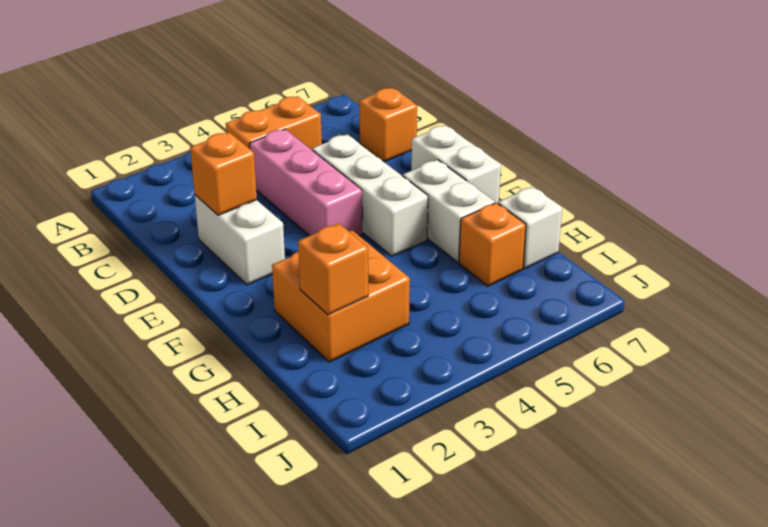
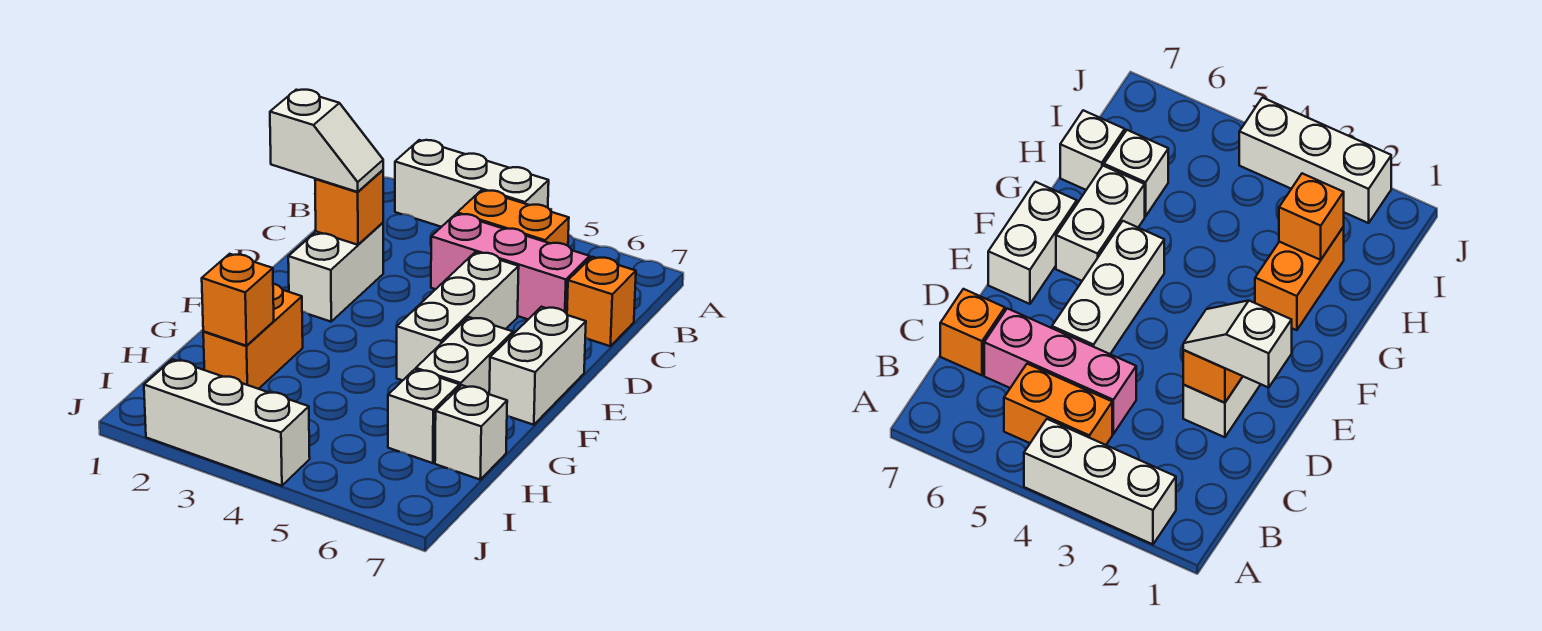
none -> white 1x3 brick [395,140,549,227]
pink 1x3 brick [249,129,362,236] -> pink 1x3 brick turned to [431,214,590,319]
none -> white 1x2 slope [270,90,383,192]
orange 2x2 brick [272,230,410,362] -> orange 1x2 brick [203,284,303,389]
orange 1x1 brick [459,203,526,286] -> white 1x1 brick [388,369,459,463]
none -> white 1x3 brick [144,359,310,486]

